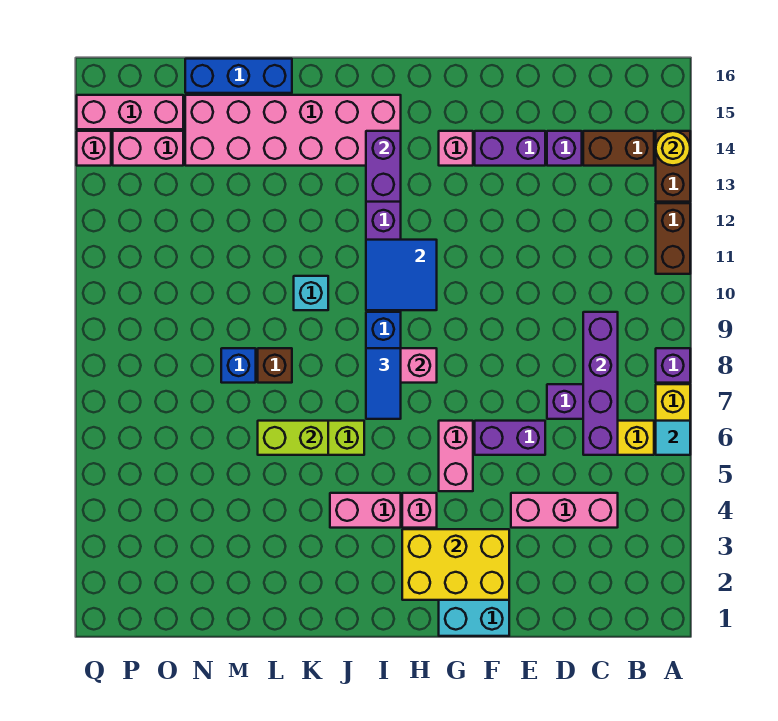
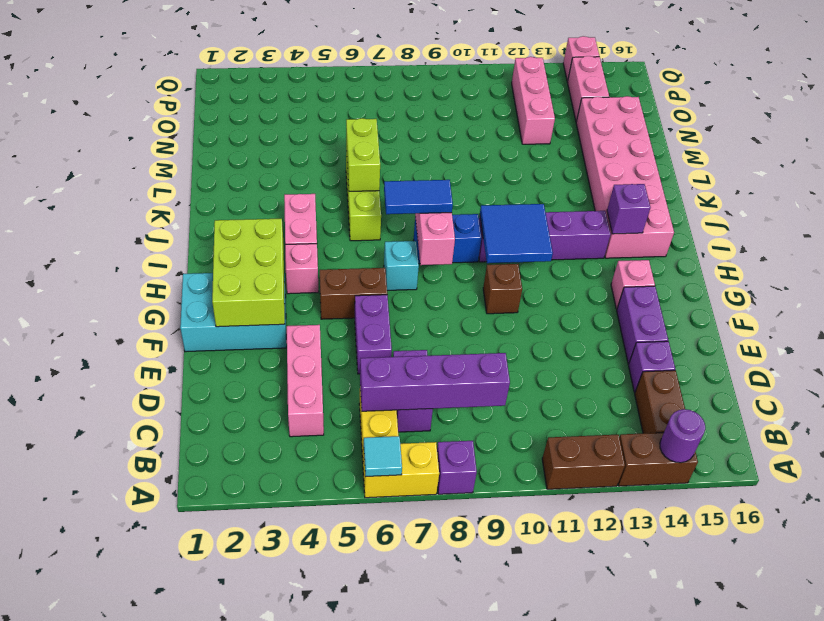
yellow 1x1 round brick [656,131,690,165] -> purple 1x1 round brick [660,409,705,463]
yellow 2x3 brick [402,529,509,600] -> lime 2x3 brick [212,219,285,327]
pink 1x2 brick [439,421,473,491] -> brown 1x2 brick [320,268,387,319]
purple 1x2 brick [366,131,401,202] -> purple 1x1 brick [607,184,650,234]
cyan 1x1 brick [294,276,328,310] -> cyan 1x1 brick moved to [384,241,419,290]
brown 1x1 brick [258,348,292,383] -> brown 1x1 brick moved to [483,264,522,314]
blue 1x3 brick [185,59,292,93] -> none
blue 1x1 brick [221,348,256,383] -> none
pink 1x3 brick [77,95,183,129] -> pink 1x3 brick moved to [512,57,555,144]

